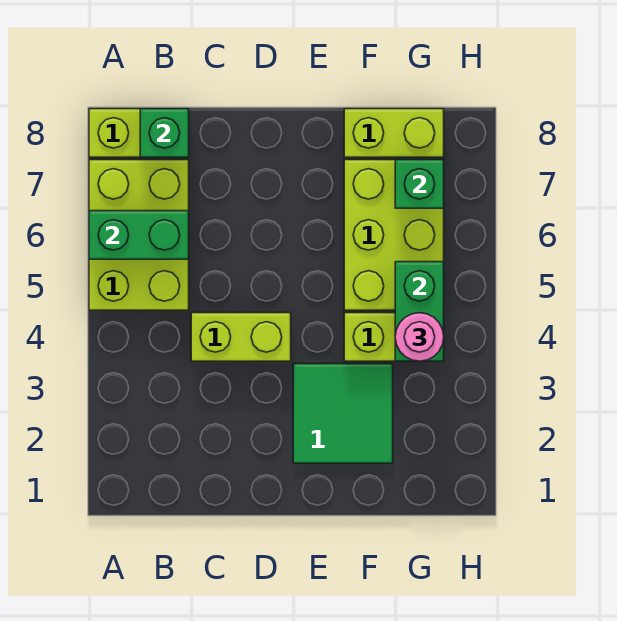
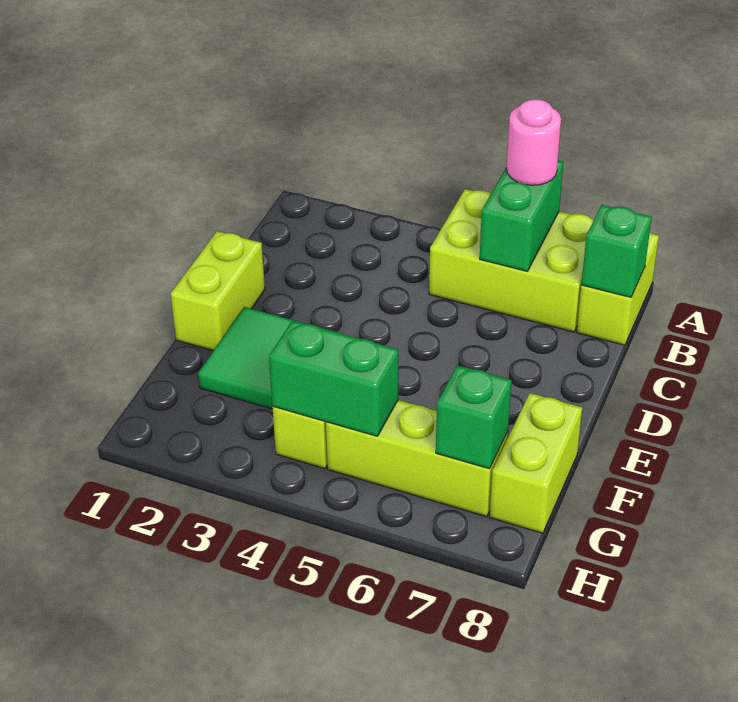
lime 1x2 brick [191,313,291,361] -> lime 1x2 brick moved to [171,231,265,351]
lime 2x3 brick [344,160,444,310] -> lime 1x3 brick [326,400,508,517]
pink 1x1 round brick [395,313,444,361] -> pink 1x1 round brick moved to [506,99,561,185]

